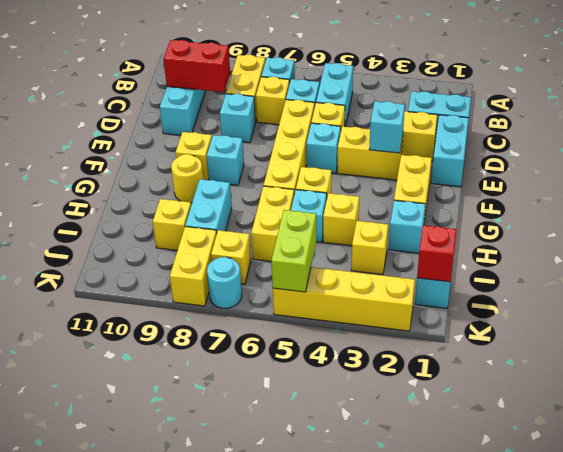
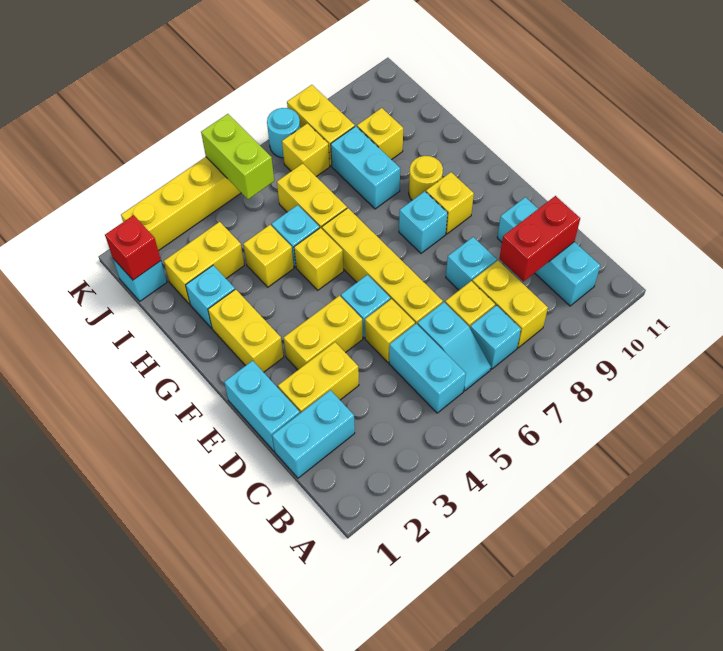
cyan 1x1 brick [369,101,405,153] -> none
yellow 1x1 brick [351,221,388,274] -> yellow 1x2 brick [164,222,244,304]

